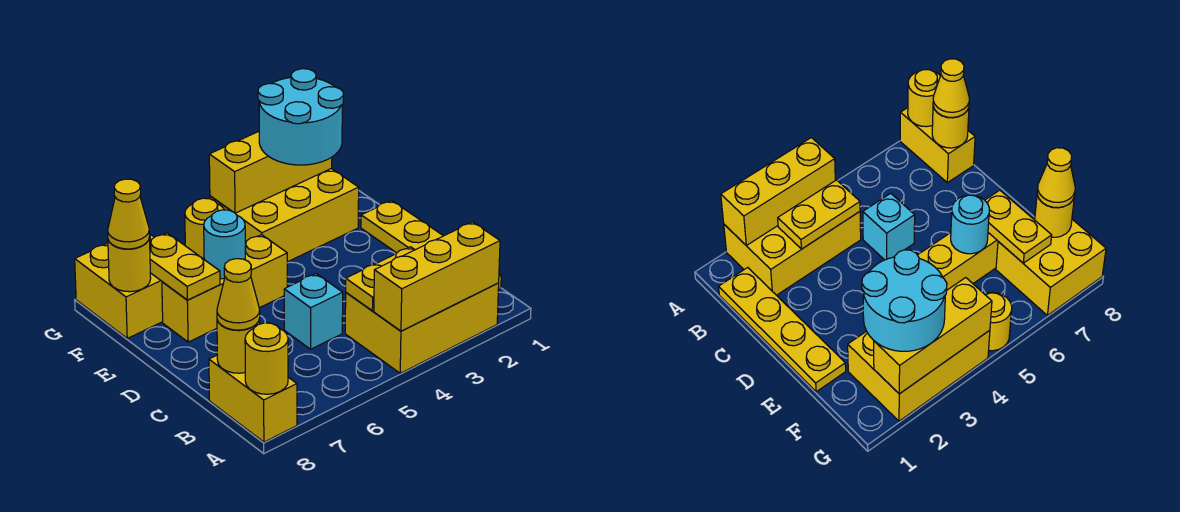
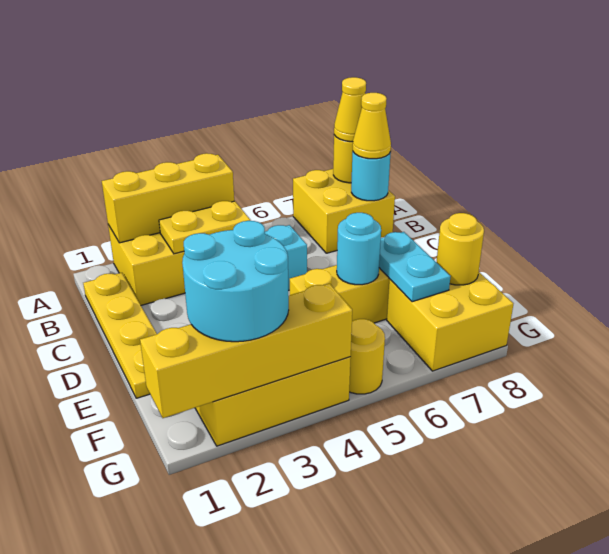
yellow 1x2 brick [209,355,297,442] -> yellow 2x2 brick [293,169,395,253]
yellow 1x1 round brick [217,318,260,373] -> cyan 1x1 round brick [351,152,391,201]
yellow 1x2 plate [150,233,220,300] -> cyan 1x2 plate [379,232,451,302]
yellow 1x1 cone [108,179,149,249] -> yellow 1x1 cone moved to [334,77,366,142]
yellow 1x3 brick [209,132,332,213] -> yellow 1x4 brick [140,284,352,418]

